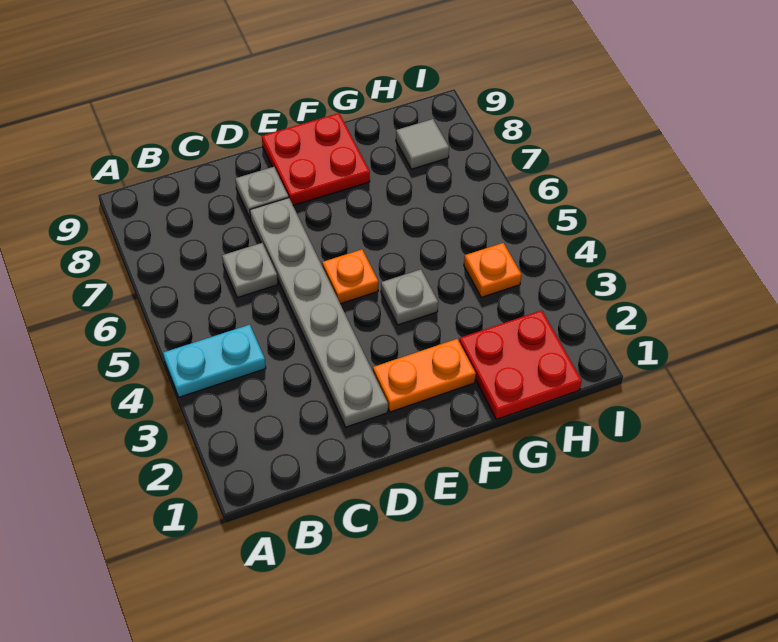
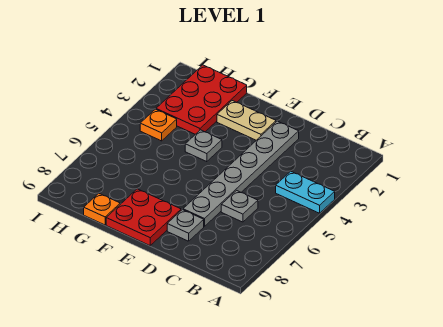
orange 1x2 plate [373,339,476,412] -> tan 1x2 plate [217,101,276,140]
orange 1x1 plate [322,249,378,304] -> orange 1x1 plate moved to [84,193,120,225]
red 2x2 plate [459,310,582,419] -> red 2x3 plate [156,65,247,134]
grey 1x1 tile [396,119,449,169] -> none

